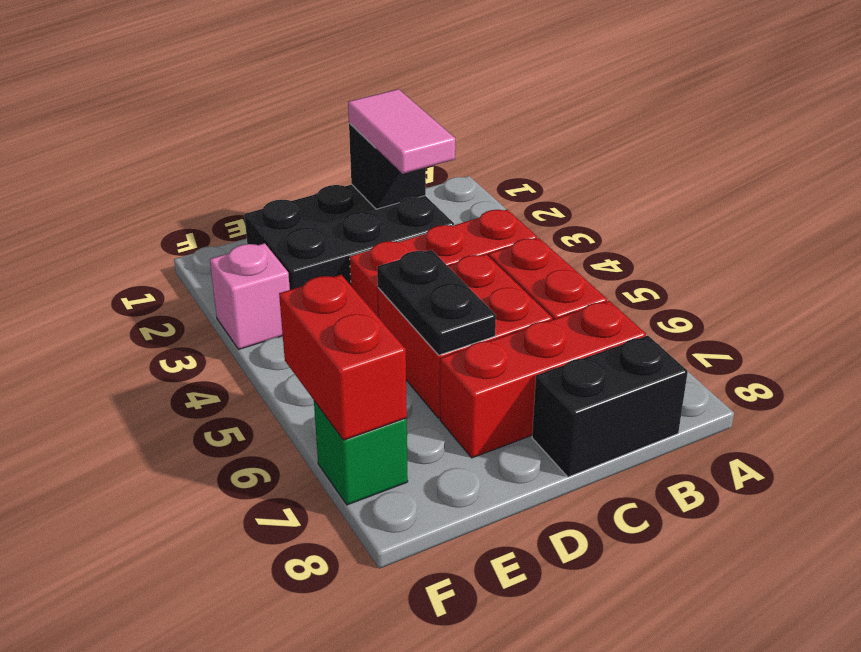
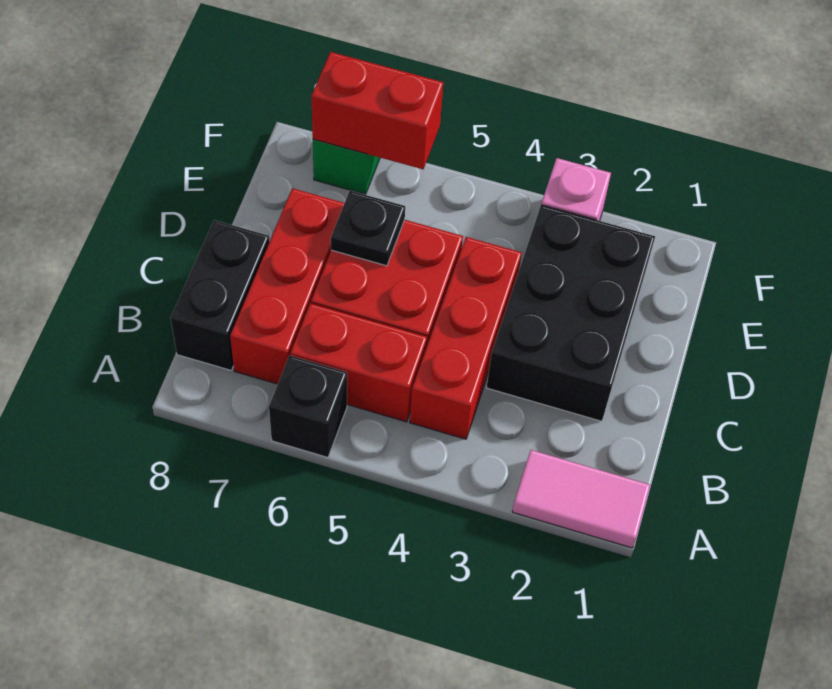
black 1x1 brick [349,123,426,209] -> black 1x1 brick moved to [269,355,347,457]
pink 1x2 tile [348,89,455,174] -> pink 1x2 tile moved to [512,450,650,548]
black 1x2 plate [377,250,496,355] -> black 1x1 plate [331,191,405,266]

